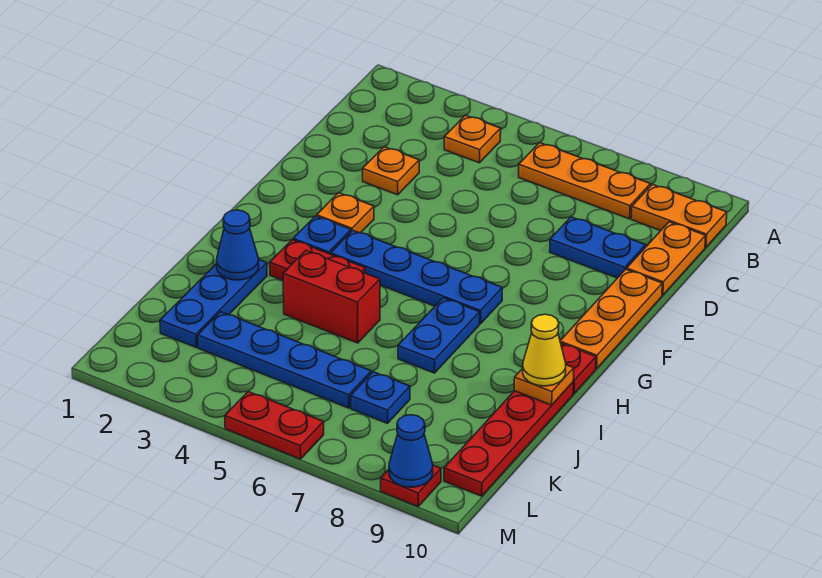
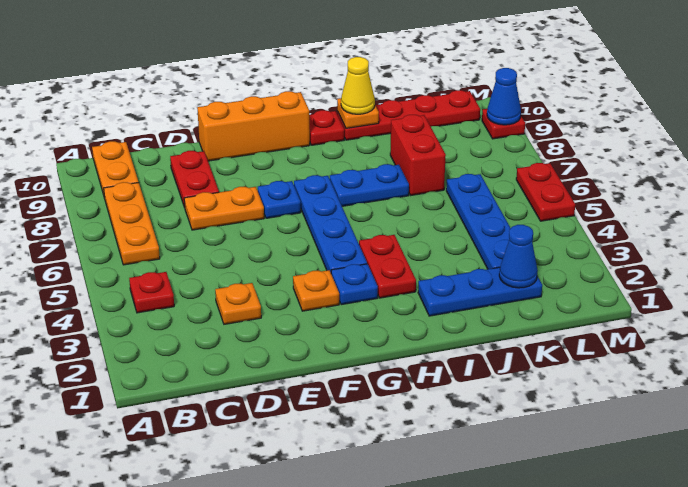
orange 1x1 plate [444,115,501,163] -> red 1x1 plate [129,272,174,313]
orange 1x2 plate [627,222,705,295] -> orange 1x2 plate moved to [184,187,264,230]
blue 1x2 plate [550,217,646,278] -> red 1x2 plate [170,151,219,208]
orange 1x3 plate [560,269,662,369] -> orange 1x3 brick [197,91,310,161]
blue 1x1 cone [216,210,259,280] -> blue 1x1 cone moved to [499,225,538,288]
red 1x2 brick [283,251,380,343] -> red 1x2 brick moved to [390,115,446,195]
blue 1x1 plate [351,372,410,423] -> blue 1x1 plate moved to [258,181,301,218]

